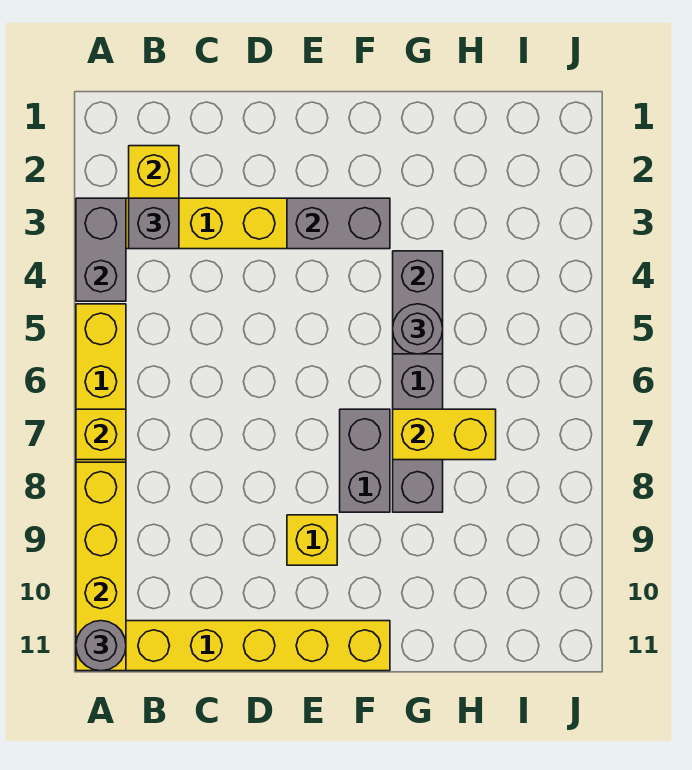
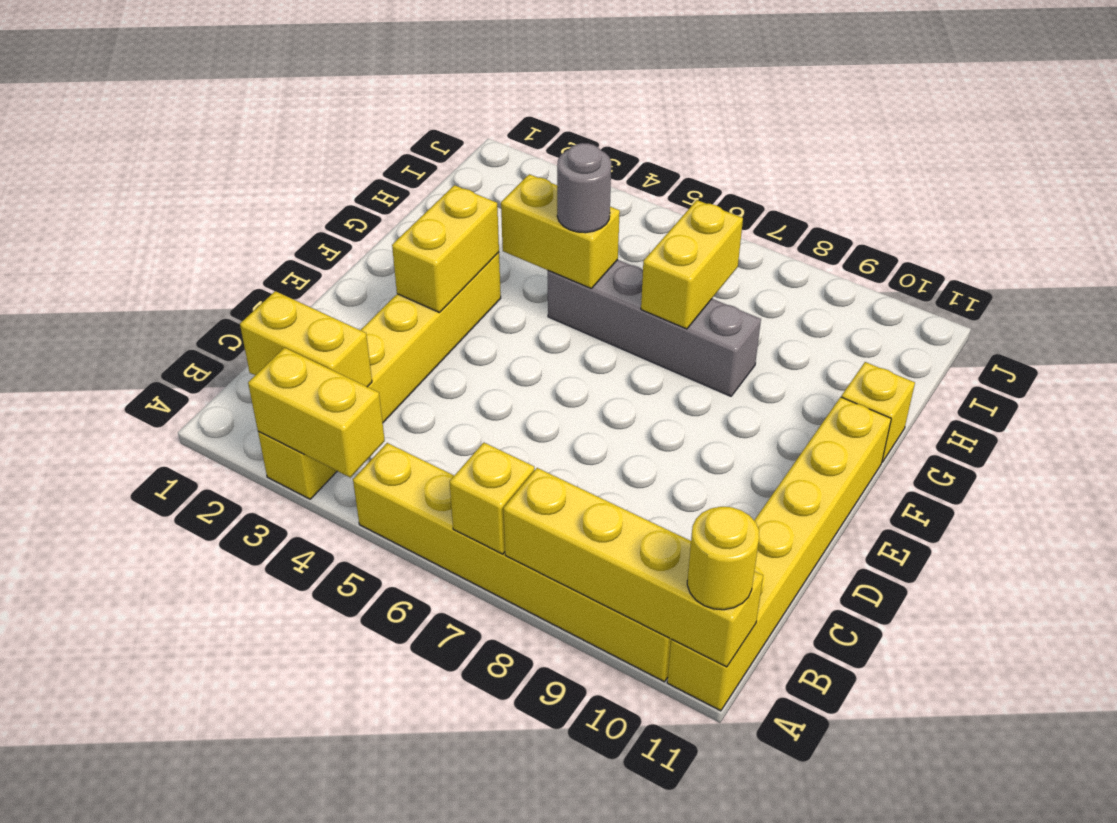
grey 1x2 brick [76,198,126,301] -> yellow 1x2 brick [248,348,385,477]
grey 1x1 round brick [76,621,126,671] -> yellow 1x1 round brick [687,507,759,610]
grey 1x1 brick [129,198,179,249] -> none
grey 1x2 brick [287,198,390,249] -> yellow 1x2 brick [392,185,499,313]
yellow 1x1 brick [287,515,337,565] -> yellow 1x1 brick moved to [841,362,915,462]
grey 1x2 brick [340,409,390,512] -> none
grey 1x2 brick [393,251,443,354] -> yellow 1x2 brick [501,174,620,288]

